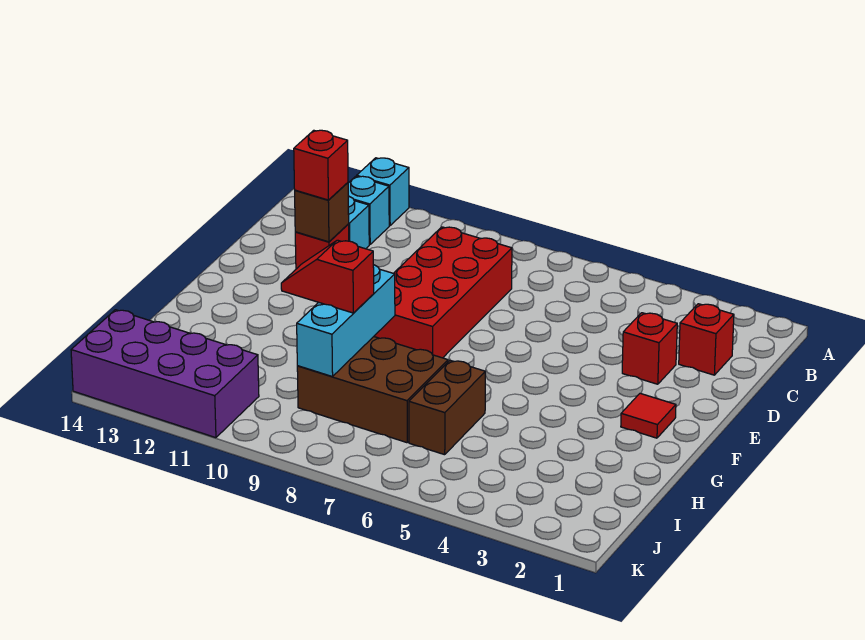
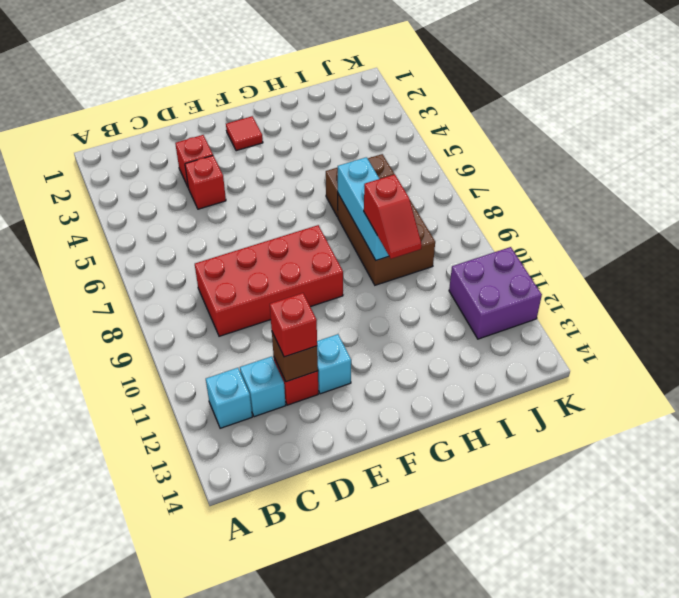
cyan 1x1 brick [357,158,409,226] -> cyan 1x1 brick moved to [317,334,351,394]
red 1x1 brick [679,304,734,375] -> red 1x1 brick moved to [185,156,226,209]
cyan 1x3 brick [297,265,395,377] -> cyan 1x3 brick turned to [338,157,389,260]
purple 2x4 brick [71,310,259,438] -> purple 2x2 brick [449,247,542,339]

